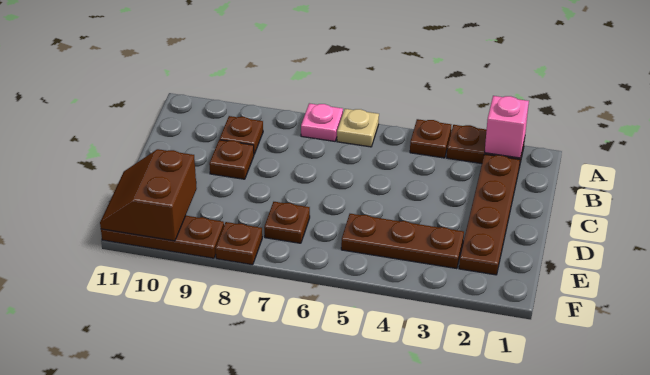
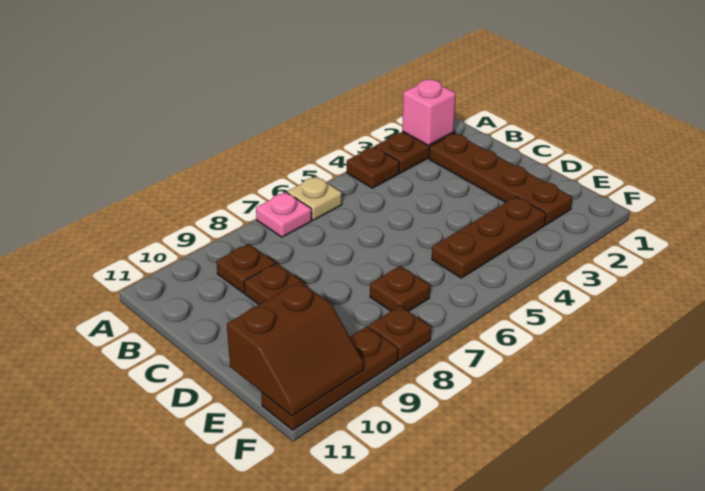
brown 2x2 slope [100,149,197,241] -> brown 2x2 slope turned to [227,282,364,416]

